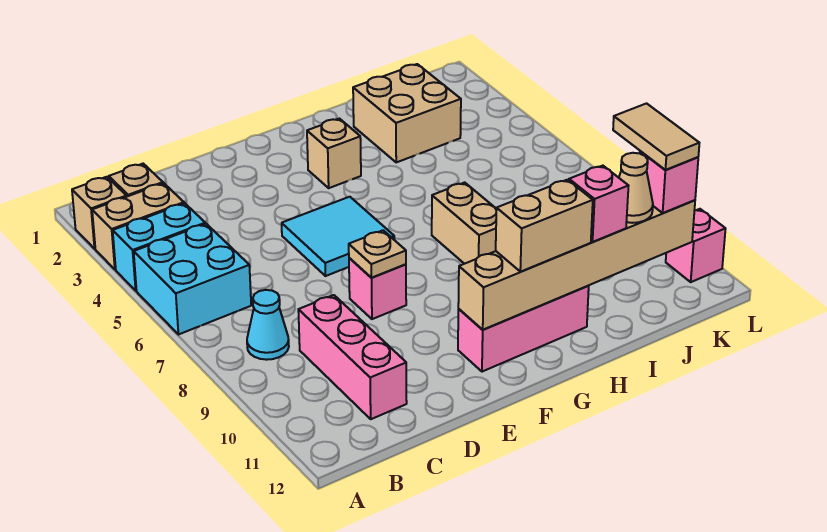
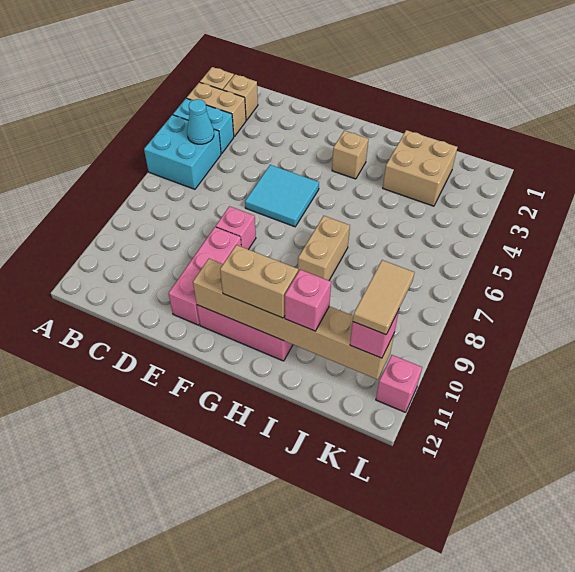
cyan 1x1 cone [247,290,289,360] -> cyan 1x1 cone moved to [187,99,214,144]
pink 1x3 brick [298,295,407,419] -> pink 1x3 brick moved to [169,227,241,325]
tan 1x1 plate [349,230,406,278] -> none
tan 1x1 cone [619,153,653,223] -> none

